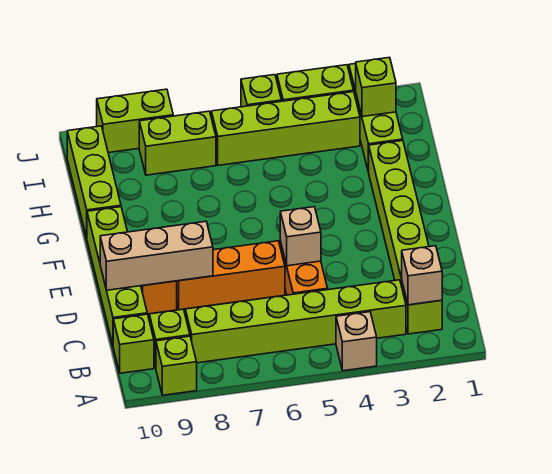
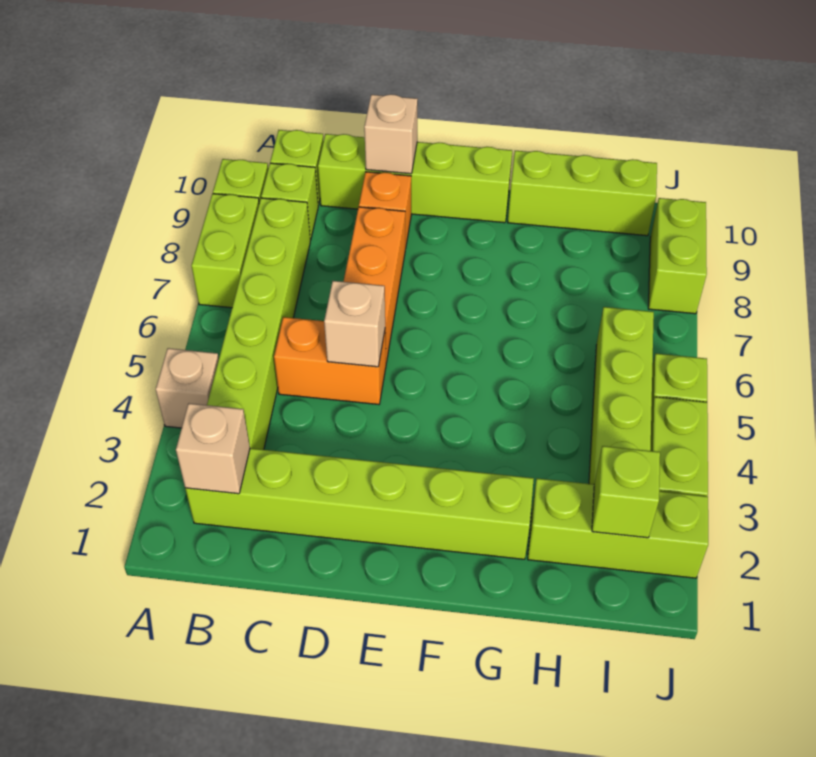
tan 1x3 brick [100,221,213,290] -> tan 1x1 brick [364,94,418,174]
lime 1x2 brick [139,111,216,175] -> lime 1x2 brick moved to [192,194,259,308]

